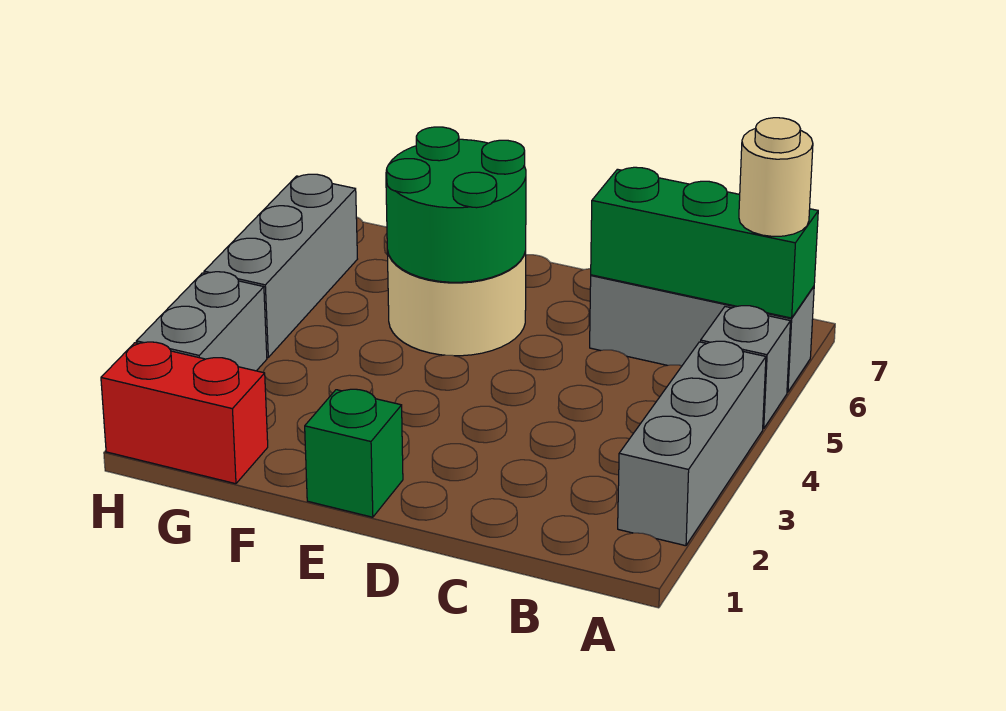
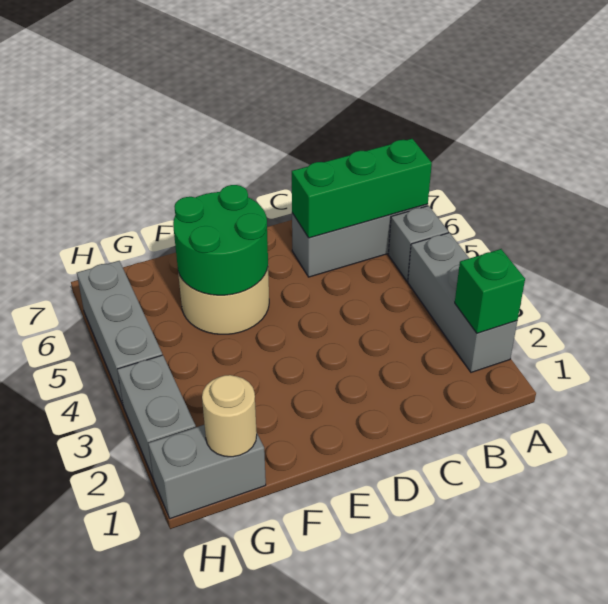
tan 1x1 round brick [739,118,813,236] -> tan 1x1 round brick moved to [202,375,257,457]
green 1x1 brick [305,389,403,517] -> green 1x1 brick moved to [455,249,525,333]
red 1x2 brick [101,342,268,484] -> grey 1x2 brick [148,425,266,519]

